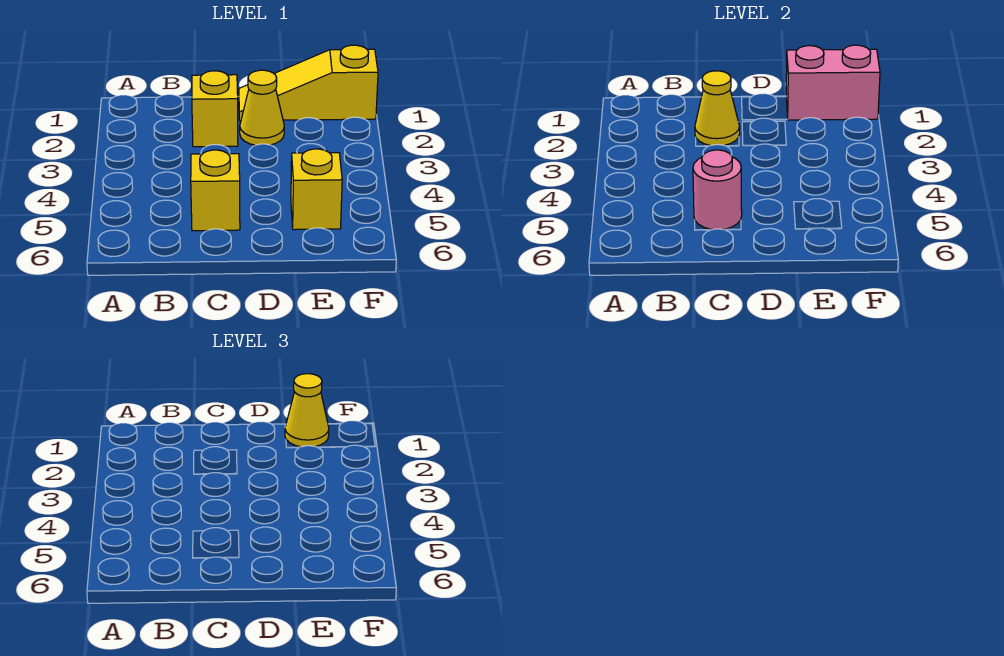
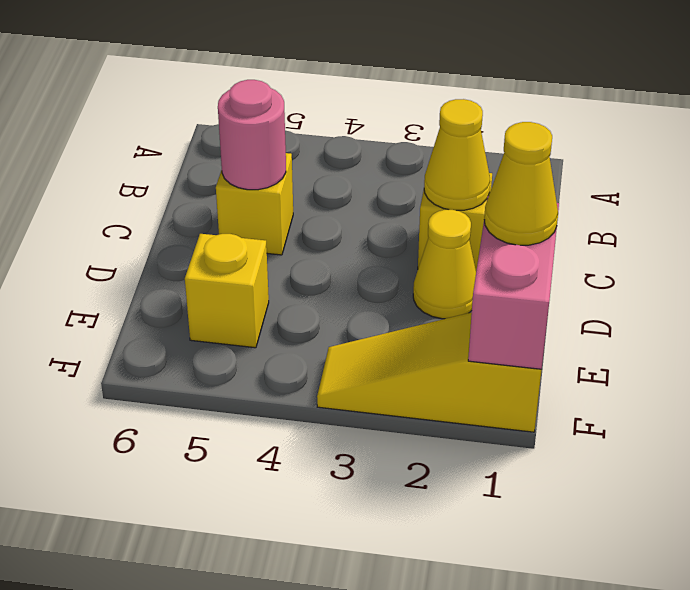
yellow 1x3 slope [239,45,378,121] -> yellow 1x3 slope turned to [317,312,542,432]

